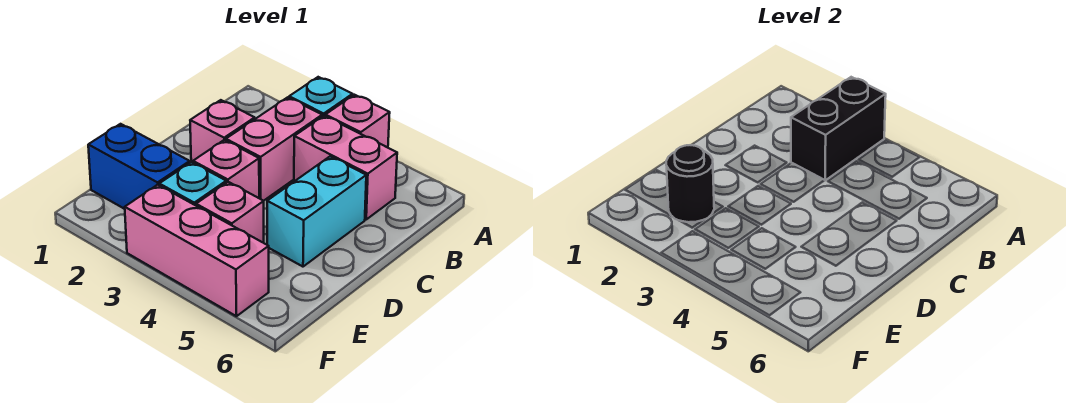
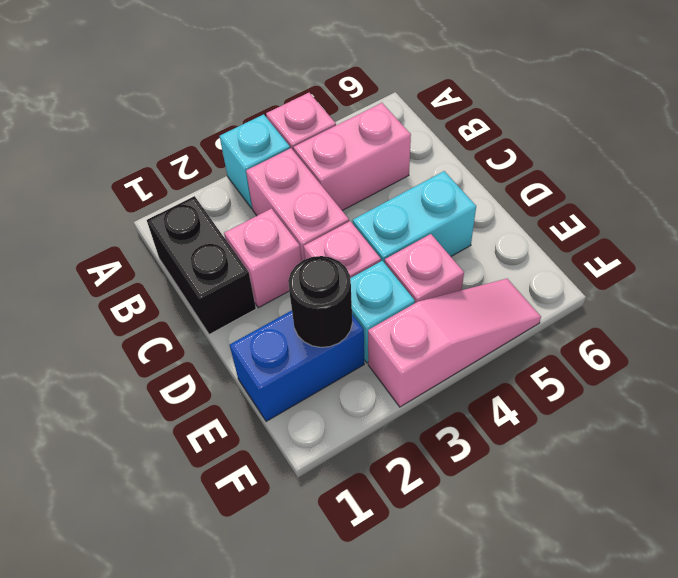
black 1x2 brick [791,77,886,180] -> black 1x2 brick moved to [147,196,256,334]
cyan 1x2 brick [267,156,366,267] -> cyan 1x2 brick turned to [353,171,476,263]
pink 1x3 brick [125,185,269,316] -> pink 1x3 slope [368,279,541,407]

